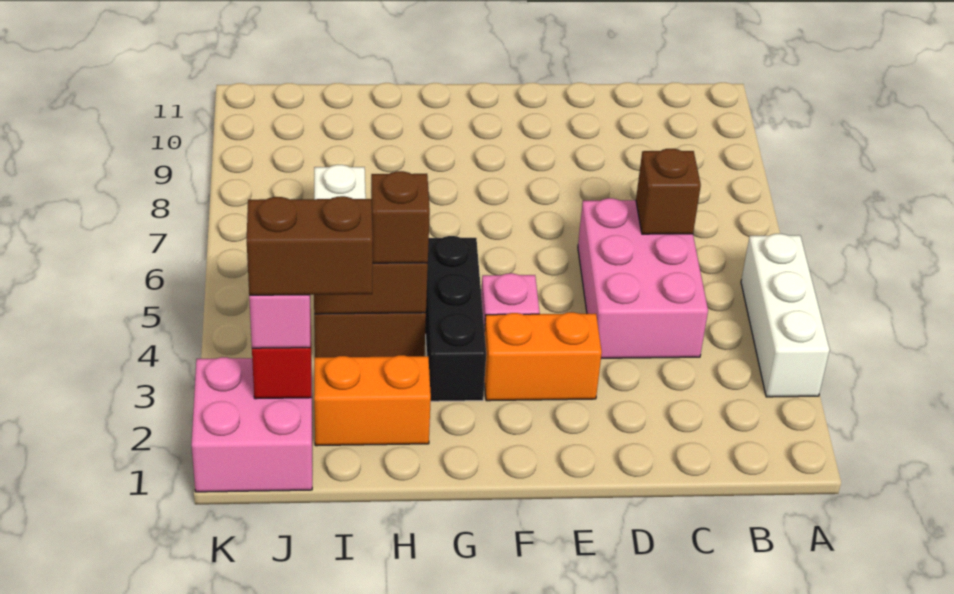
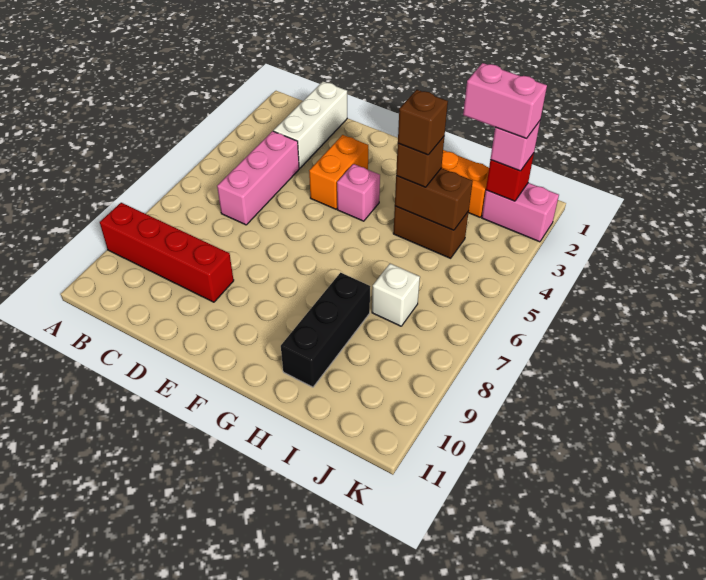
white 1x3 brick [741,234,830,397] -> white 1x3 brick moved to [273,82,347,168]
none -> red 1x4 brick [100,203,234,302]
pink 2x3 brick [578,198,708,358] -> pink 1x3 brick [217,131,299,225]
brown 1x1 brick [636,149,701,234] -> brown 1x1 brick moved to [398,90,448,155]
orange 1x2 brick [484,312,602,401] -> orange 1x2 brick turned to [309,135,368,209]
black 1x3 brick [425,236,486,401] -> black 1x3 brick moved to [281,273,370,387]
brown 1x2 brick [247,196,373,295] -> pink 1x2 brick [463,63,547,139]
pink 2x2 brick [191,357,312,492] -> pink 1x2 brick [482,183,559,242]

